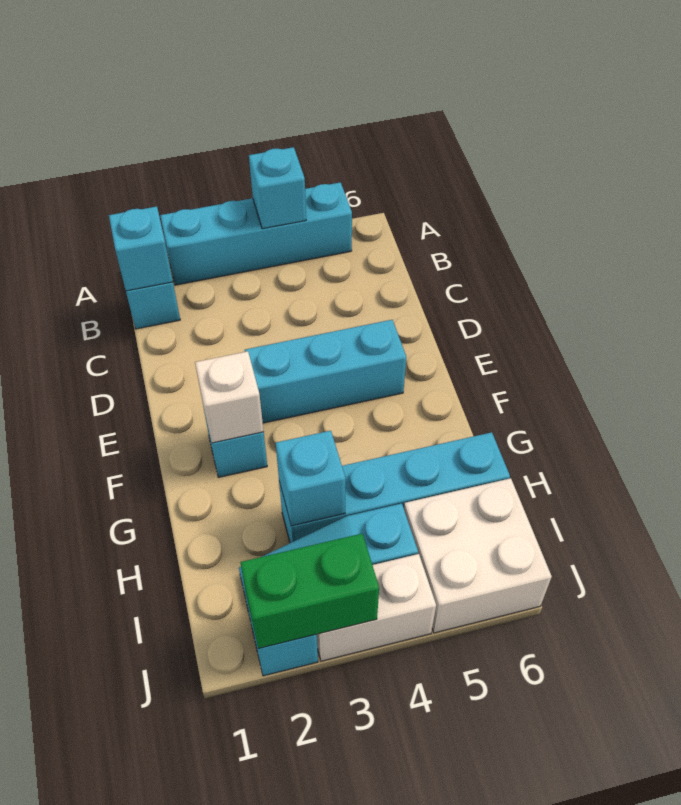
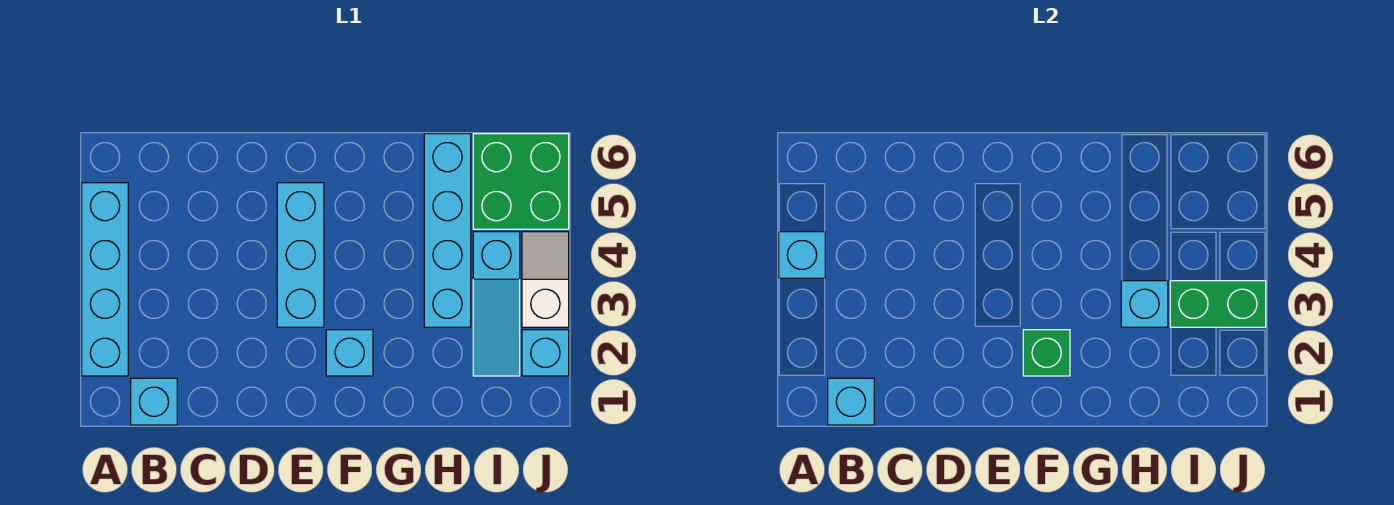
white 1x1 brick [195,351,264,443] -> green 1x1 brick [1023,330,1070,376]
white 2x2 brick [404,478,552,633] -> green 2x2 brick [473,134,569,229]
green 1x2 brick [240,534,379,649] -> green 1x2 brick turned to [1170,281,1266,327]
white 1x2 brick [316,554,436,661] -> white 1x2 slope [522,232,569,327]

